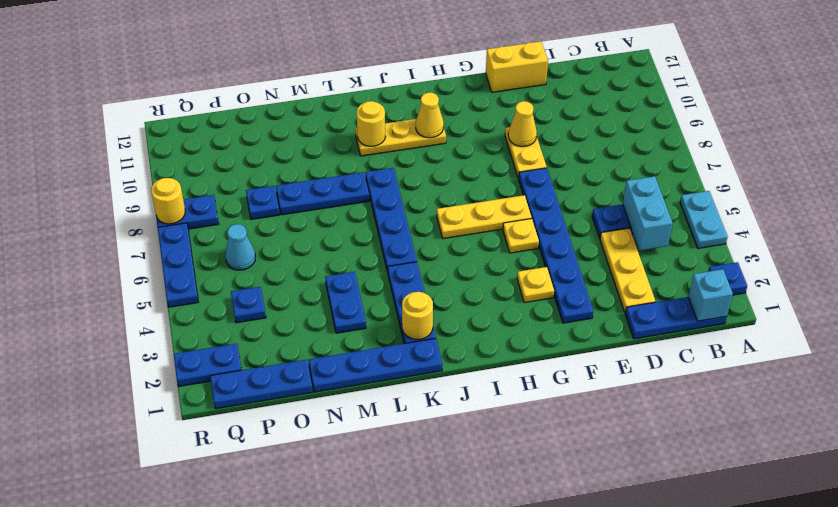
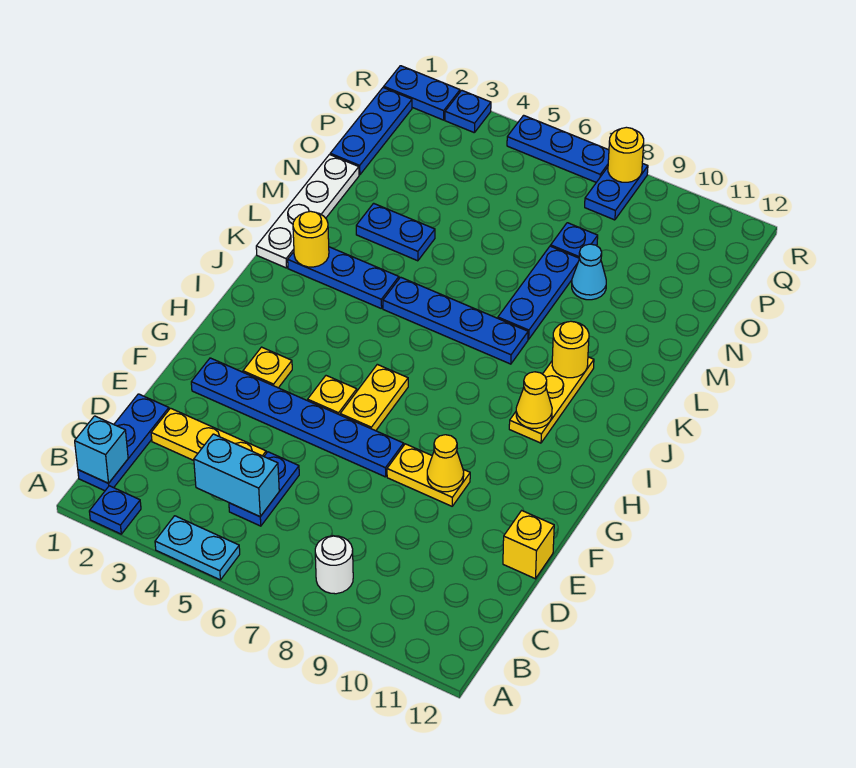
none -> white 1x1 round brick [315,536,353,594]
yellow 1x2 brick [486,41,548,92] -> yellow 1x1 brick [503,511,554,579]
yellow 1x3 plate [437,195,532,239] -> yellow 1x2 plate [340,364,408,431]
blue 1x4 plate [309,338,442,392] -> white 1x4 plate [256,155,359,268]
blue 1x1 plate [231,287,266,323] -> blue 1x1 plate moved to [445,90,491,132]
cyan 1x1 cone [225,224,255,270] -> cyan 1x1 cone moved to [572,244,606,300]
blue 1x2 plate [174,344,241,386] -> blue 1x2 plate turned to [384,66,460,120]

